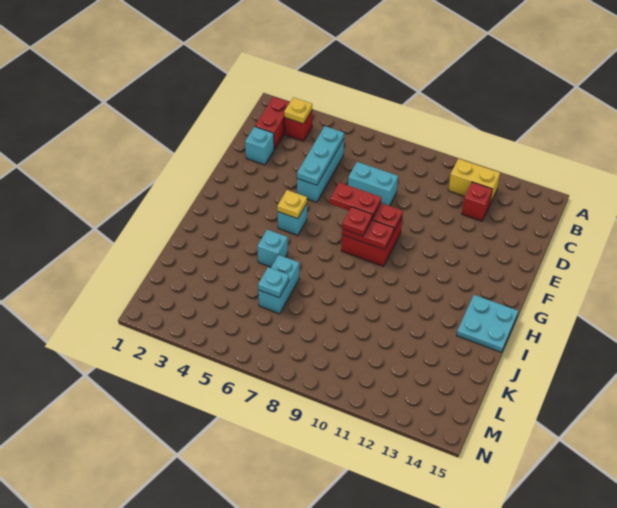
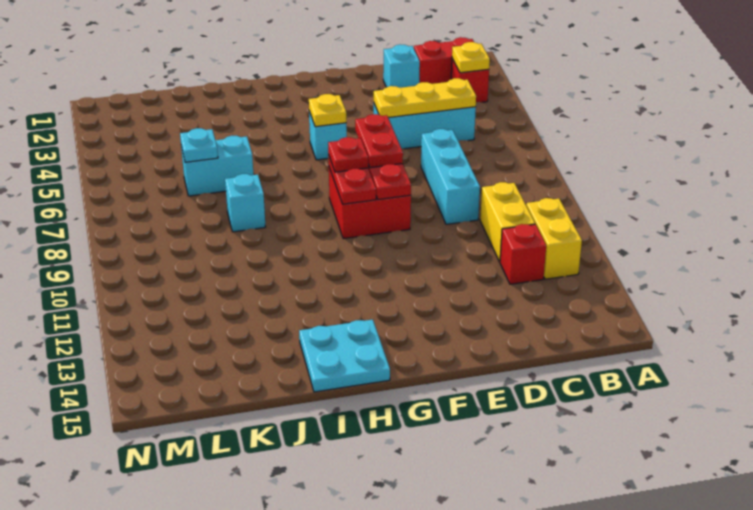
cyan 1x3 plate [297,126,344,185] -> yellow 1x3 plate [374,78,476,118]
none -> yellow 1x2 brick [480,182,535,262]
cyan 1x2 brick [348,162,398,206] -> cyan 1x3 brick [421,129,480,224]
cyan 1x1 brick [257,230,288,267] -> cyan 1x1 brick moved to [225,174,265,232]

